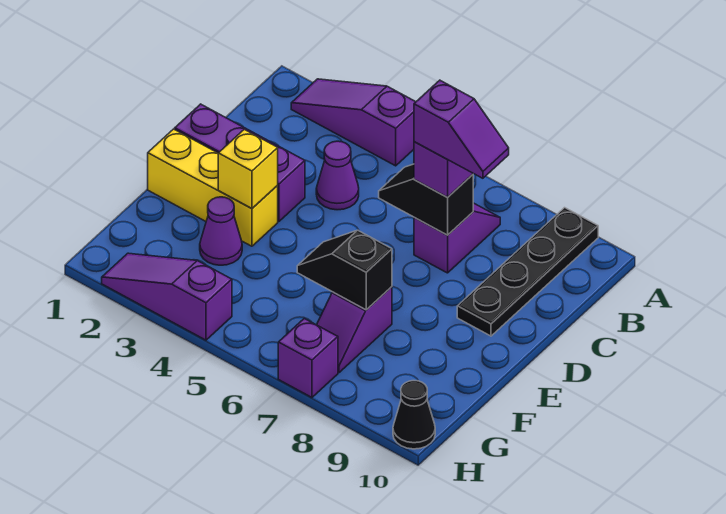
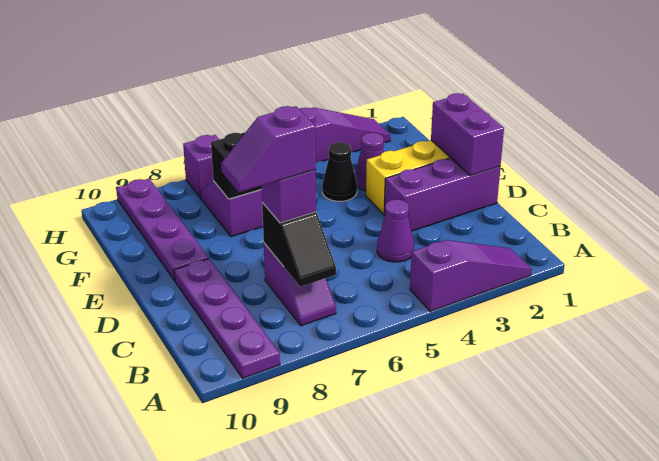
black 1x4 plate [457,208,598,336] -> purple 1x4 plate [174,259,280,378]
black 1x2 slope [379,164,473,235] -> black 1x2 slope turned to [262,203,336,287]
none -> purple 1x2 brick [431,93,504,176]
yellow 1x1 brick [218,129,278,209] -> none
none -> purple 1x4 plate [116,179,209,281]
black 1x1 cone [393,381,435,449] -> black 1x1 cone moved to [322,142,357,201]

